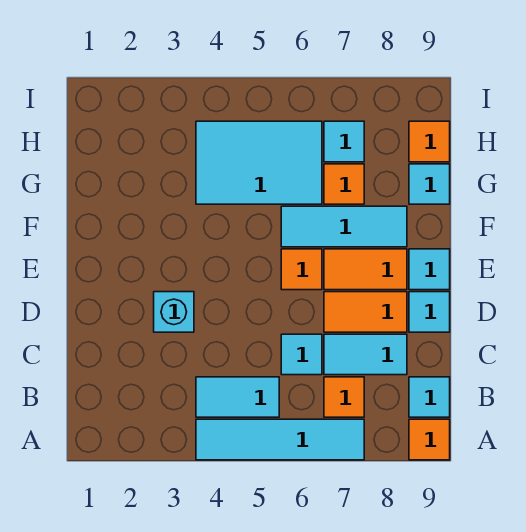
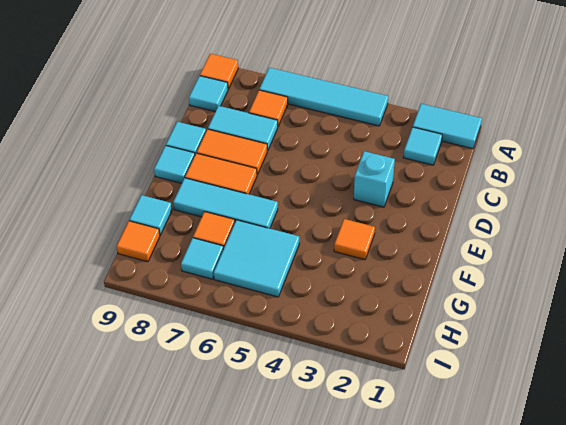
cyan 1x2 tile [196,377,279,417] -> cyan 1x2 tile moved to [413,104,482,149]
cyan 1x1 tile [281,334,322,375] -> cyan 1x1 tile moved to [404,127,442,165]
orange 1x1 tile [281,249,322,290] -> orange 1x1 tile moved to [334,219,375,260]
cyan 2x3 tile [196,121,322,204] -> cyan 2x2 tile [214,220,299,297]

